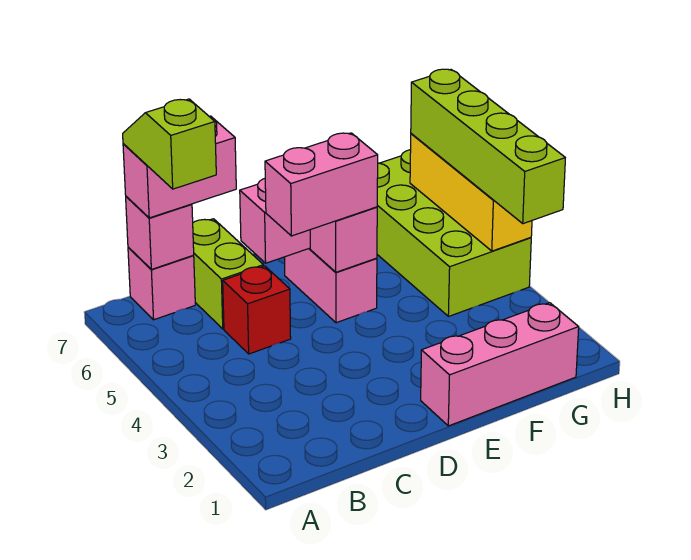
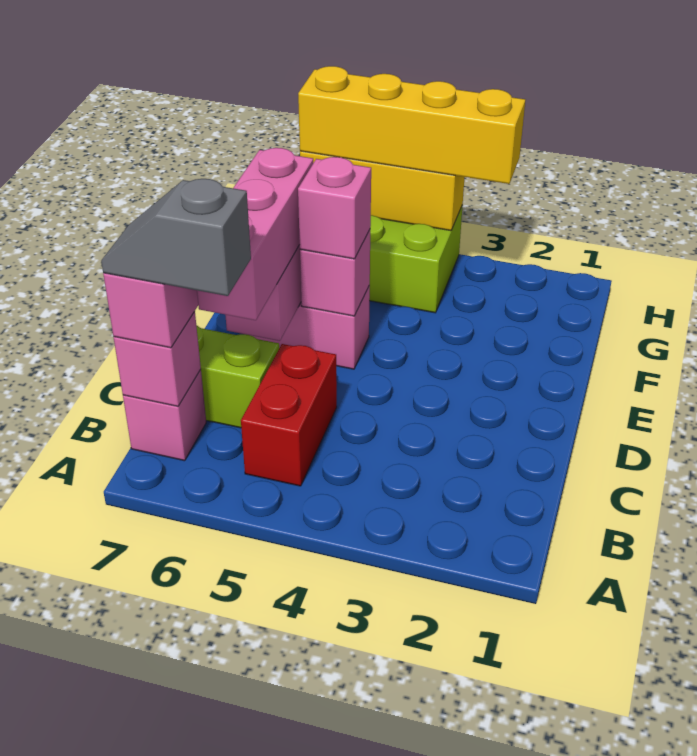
lime 1x2 slope [123,99,216,189] -> grey 1x2 slope [101,179,251,296]
red 1x1 brick [223,266,291,354] -> red 1x2 brick [241,344,337,486]
pink 1x2 brick [265,133,378,236] -> pink 1x1 brick [298,157,371,259]
pink 1x3 brick [421,303,579,426] -> pink 1x3 brick moved to [197,148,313,320]
lime 1x4 brick [411,69,565,224] -> yellow 1x4 brick [298,66,525,184]

